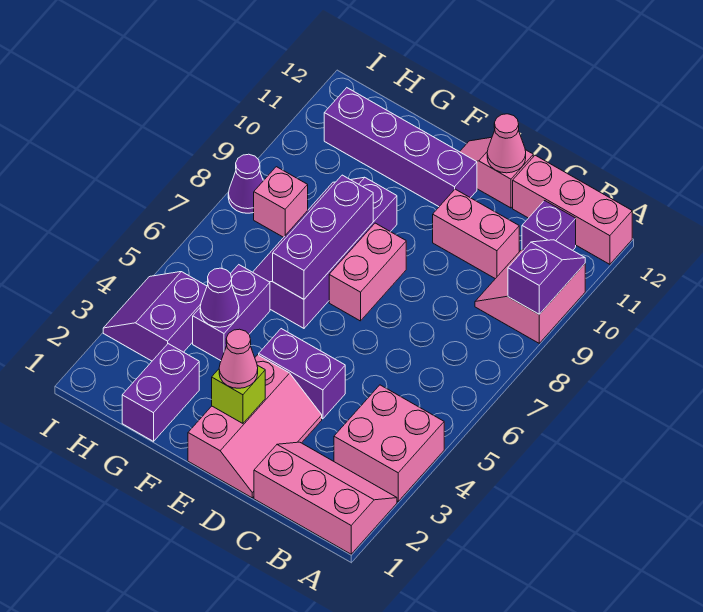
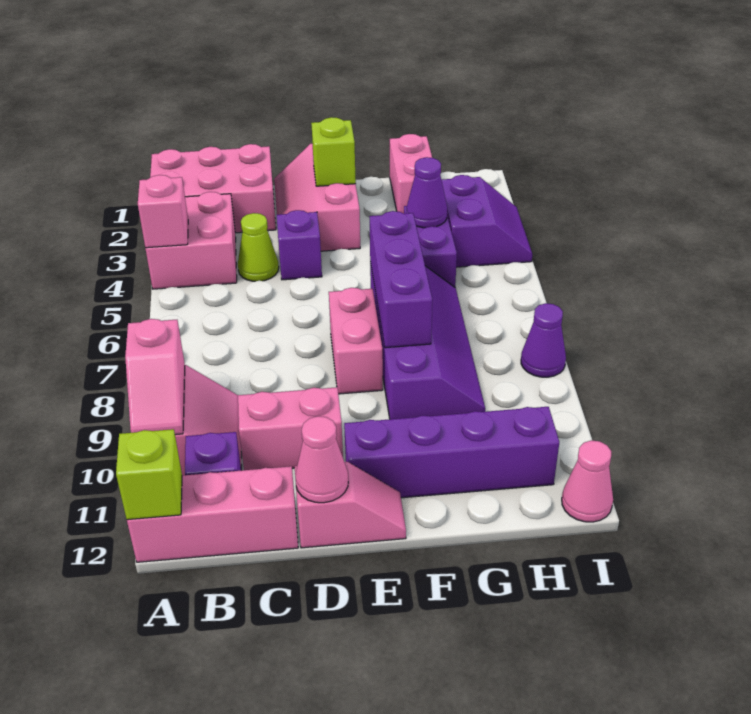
pink 2x3 slope [254,442,397,554] -> pink 2x3 brick [150,144,276,233]
purple 1x2 slope [508,240,585,314] -> pink 1x2 slope [125,319,185,435]
none -> lime 1x1 brick [116,429,182,520]
none -> lime 1x1 cone [238,213,279,281]
purple 1x2 brick [259,329,345,419] -> purple 1x1 brick [277,210,322,280]
pink 1x1 cone [219,329,258,388] -> pink 1x1 cone moved to [562,440,613,522]
purple 1x2 brick [122,344,199,441] -> pink 1x2 brick [390,134,432,213]
pink 1x1 brick [254,167,308,237] -> pink 1x1 brick moved to [138,175,188,248]

